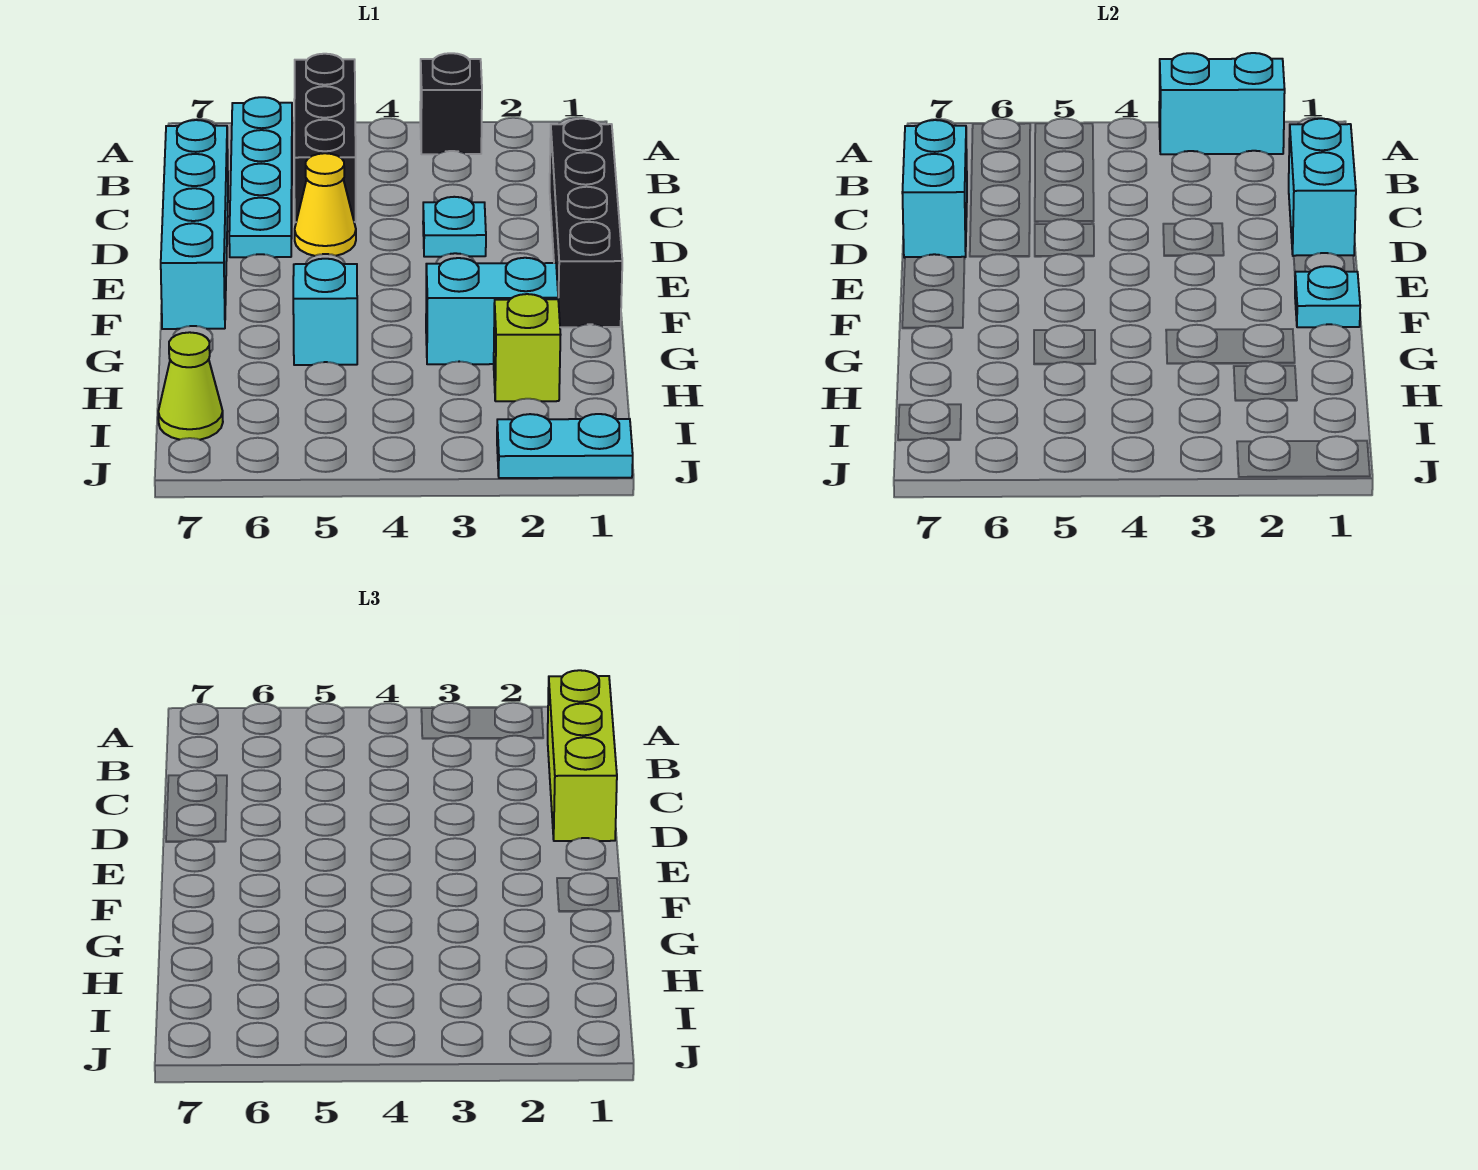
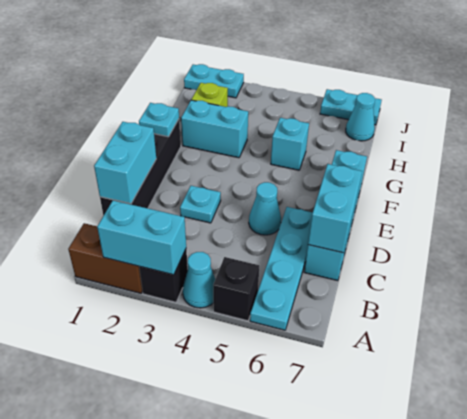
none -> brown 1x2 brick [68,223,143,293]
none -> cyan 1x1 cone [183,252,215,308]
black 1x3 brick [294,54,356,222] -> black 1x1 brick [213,257,259,321]
lime 1x3 brick [548,670,617,841] -> none
yellow 1x1 cone [295,153,356,256] -> cyan 1x1 cone [249,182,281,235]
lime 1x1 cone [158,332,223,440] -> cyan 1x1 cone [346,93,375,141]
none -> cyan 1x2 plate [320,89,382,125]

